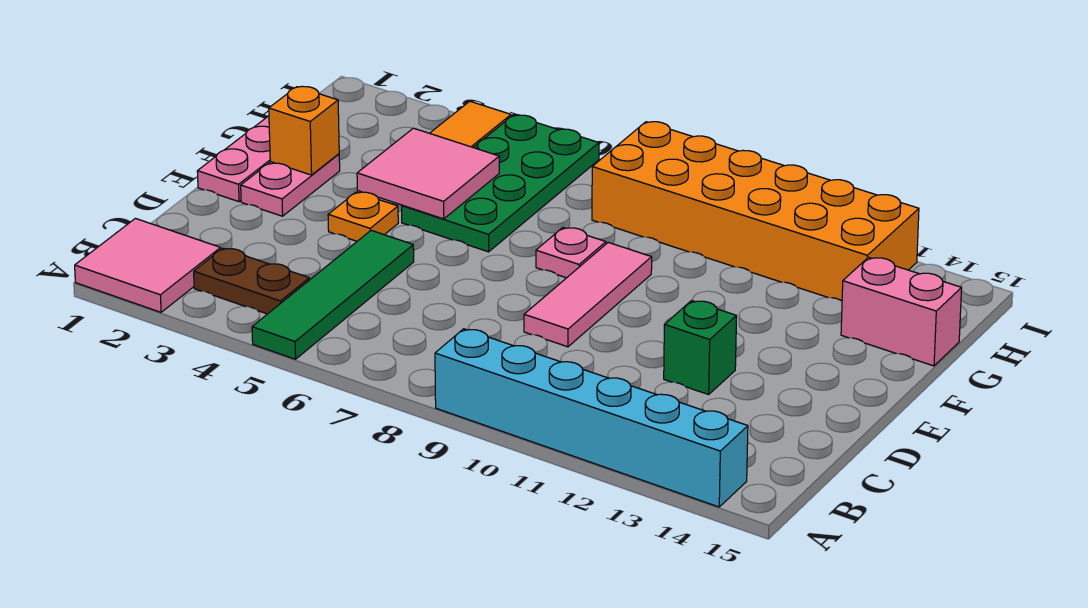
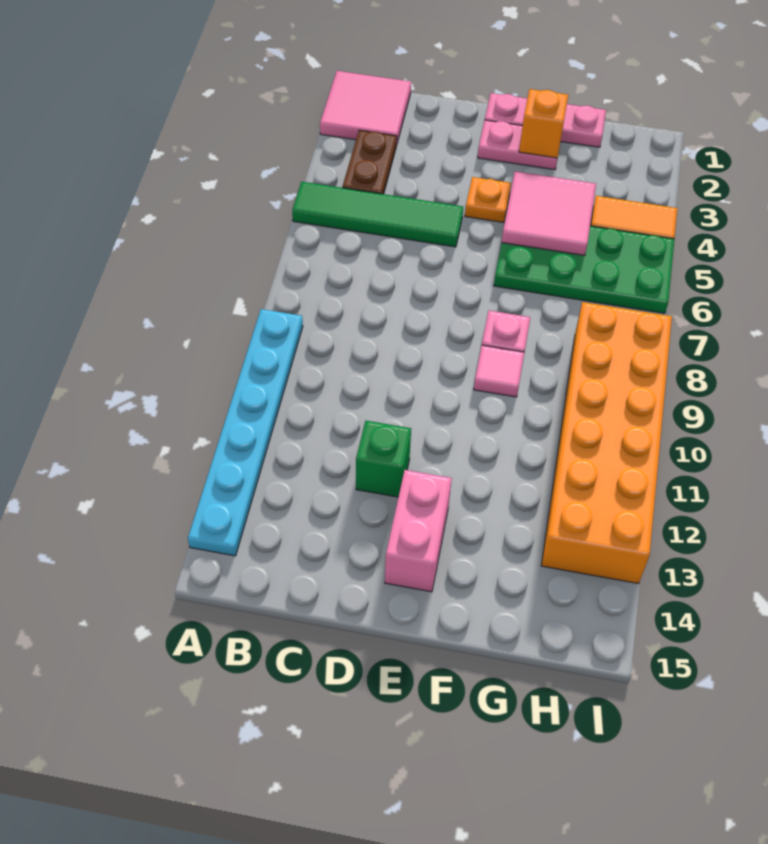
cyan 1x6 brick [435,329,748,507] -> cyan 1x6 plate [188,309,303,556]
pink 1x3 tile [524,242,652,347] -> pink 1x1 tile [474,345,524,397]
pink 1x2 brick [841,257,962,366] -> pink 1x2 brick moved to [385,470,452,592]

